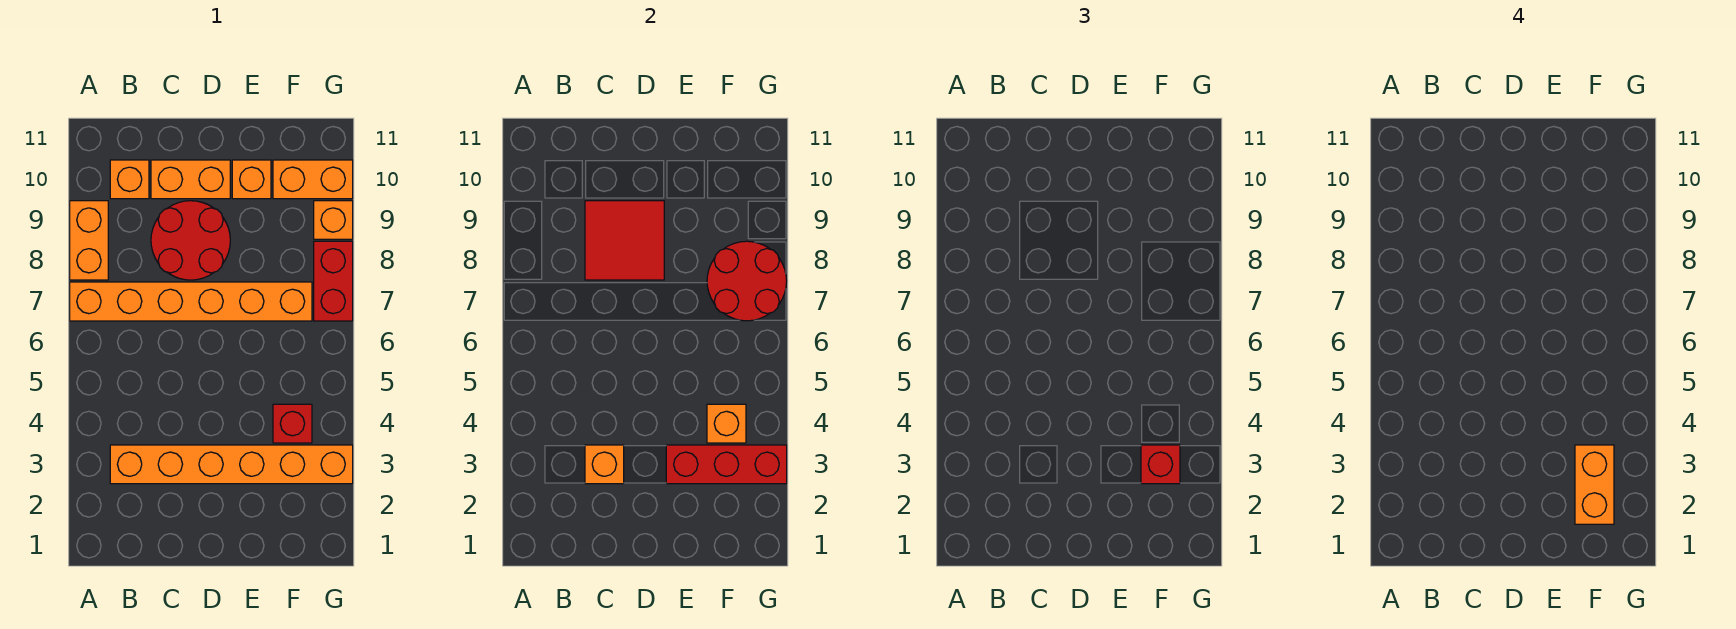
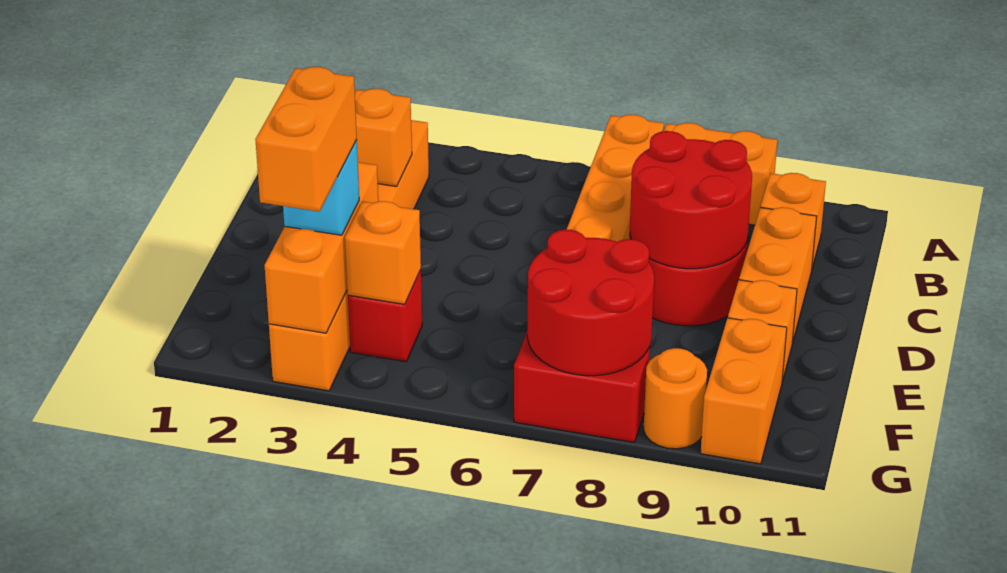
red 2x2 tile [585,201,664,280] -> red 2x2 round brick [630,131,752,269]
red 1x3 brick [666,445,787,484] -> orange 1x3 brick [265,162,378,333]
orange 1x2 brick [1575,445,1614,524] -> orange 1x2 brick turned to [255,67,357,212]
red 1x1 brick [1141,445,1180,484] -> cyan 1x1 brick [283,140,359,235]
orange 1x1 brick [314,201,353,239] -> orange 1x1 round brick [644,348,707,449]

